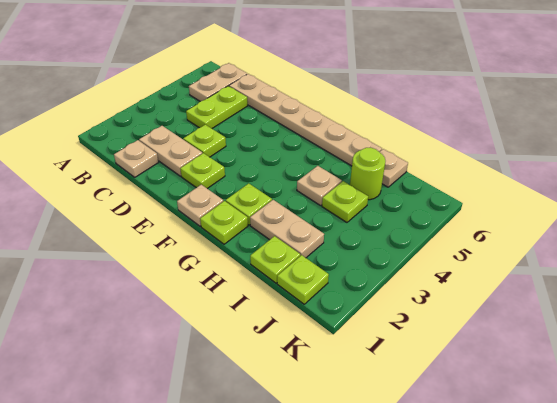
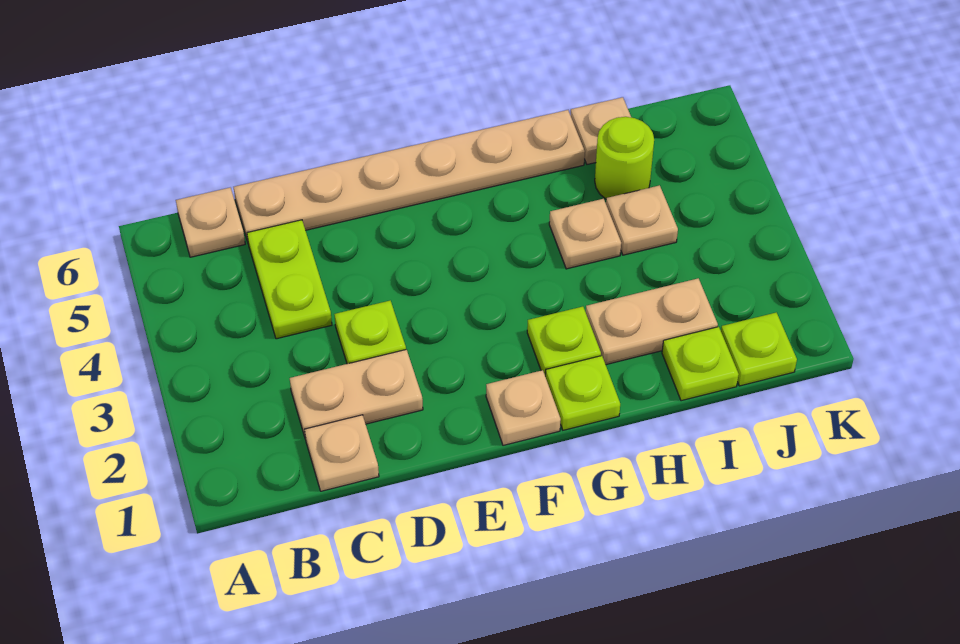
tan 1x2 plate [189,63,247,101] -> tan 1x1 plate [176,188,245,257]
lime 1x1 plate [180,153,225,189] -> none
lime 1x1 plate [322,181,368,222] -> tan 1x1 plate [606,185,678,255]

